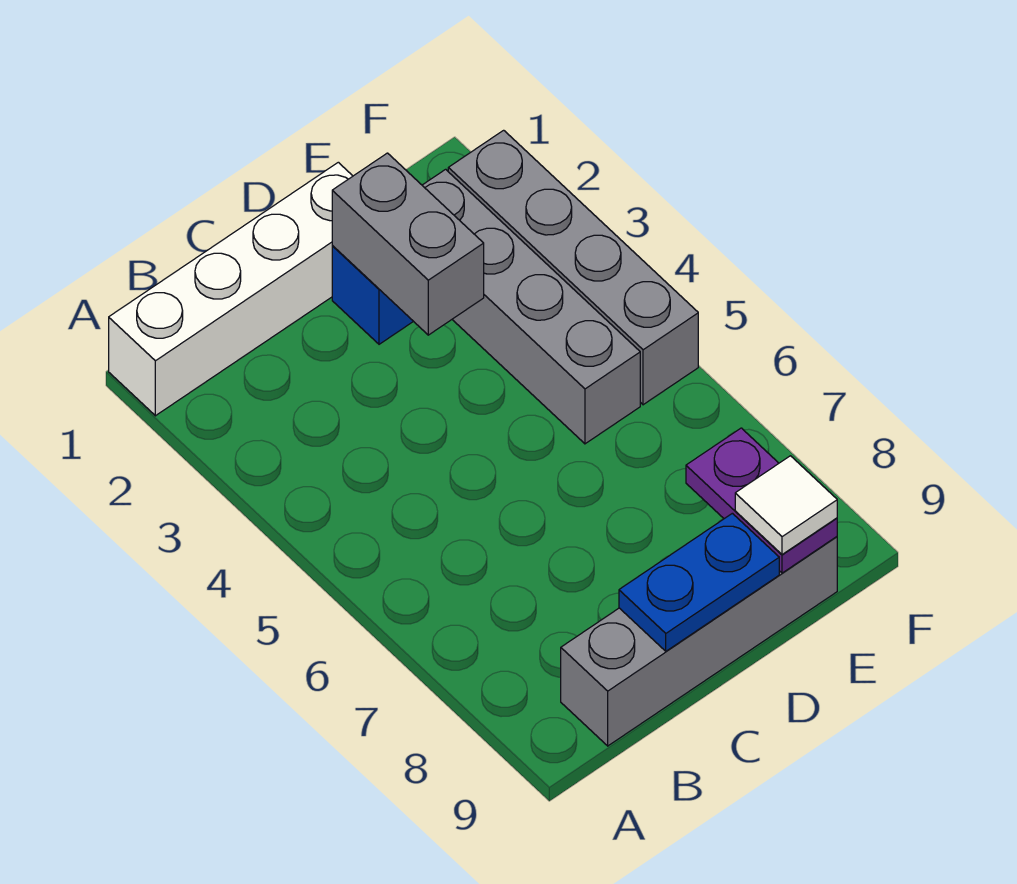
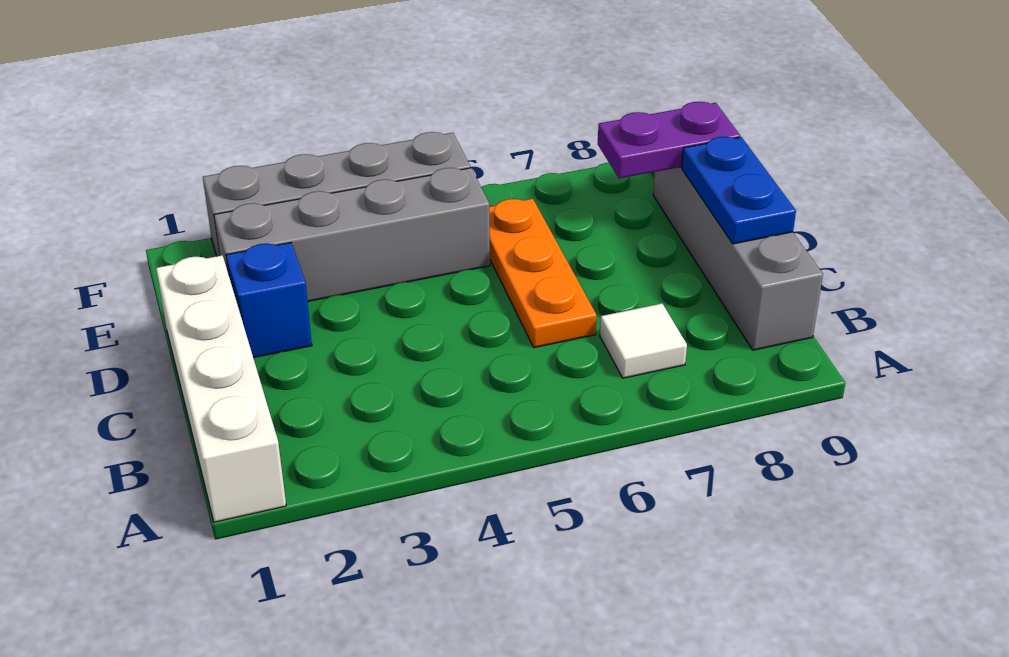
none -> orange 1x3 plate [489,199,597,348]
grey 1x2 brick [332,153,484,335] -> none
white 1x1 tile [735,456,837,555] -> white 1x1 tile moved to [600,303,687,378]

